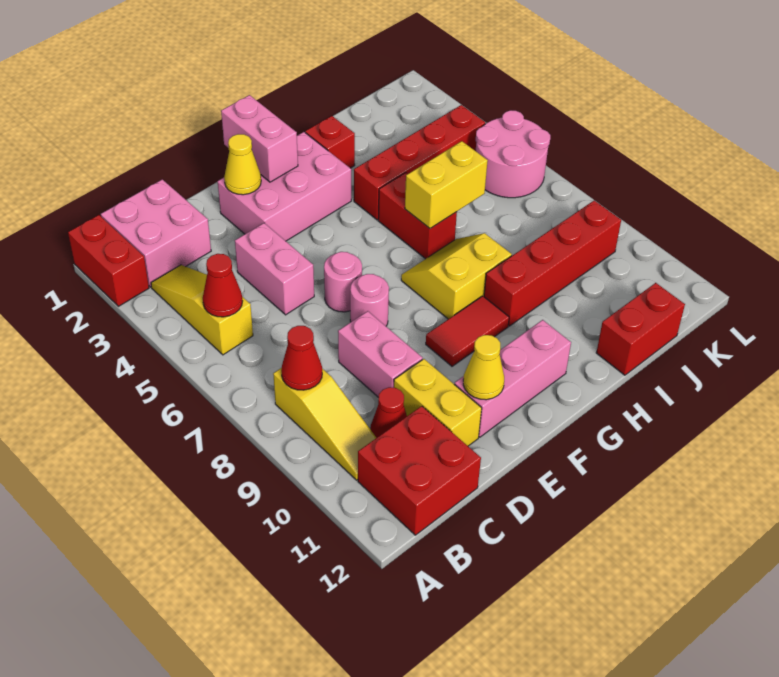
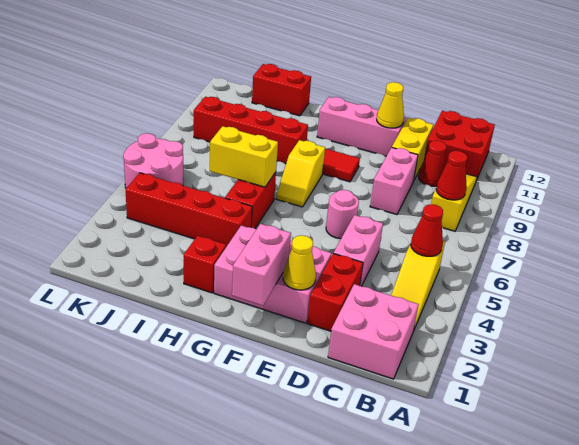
red 1x2 brick [68,215,149,306] -> red 1x2 brick moved to [307,253,363,331]
pink 1x1 round brick [350,274,389,326] -> none
yellow 2x2 slope [401,233,512,319] -> yellow 1x2 slope [276,140,325,207]

